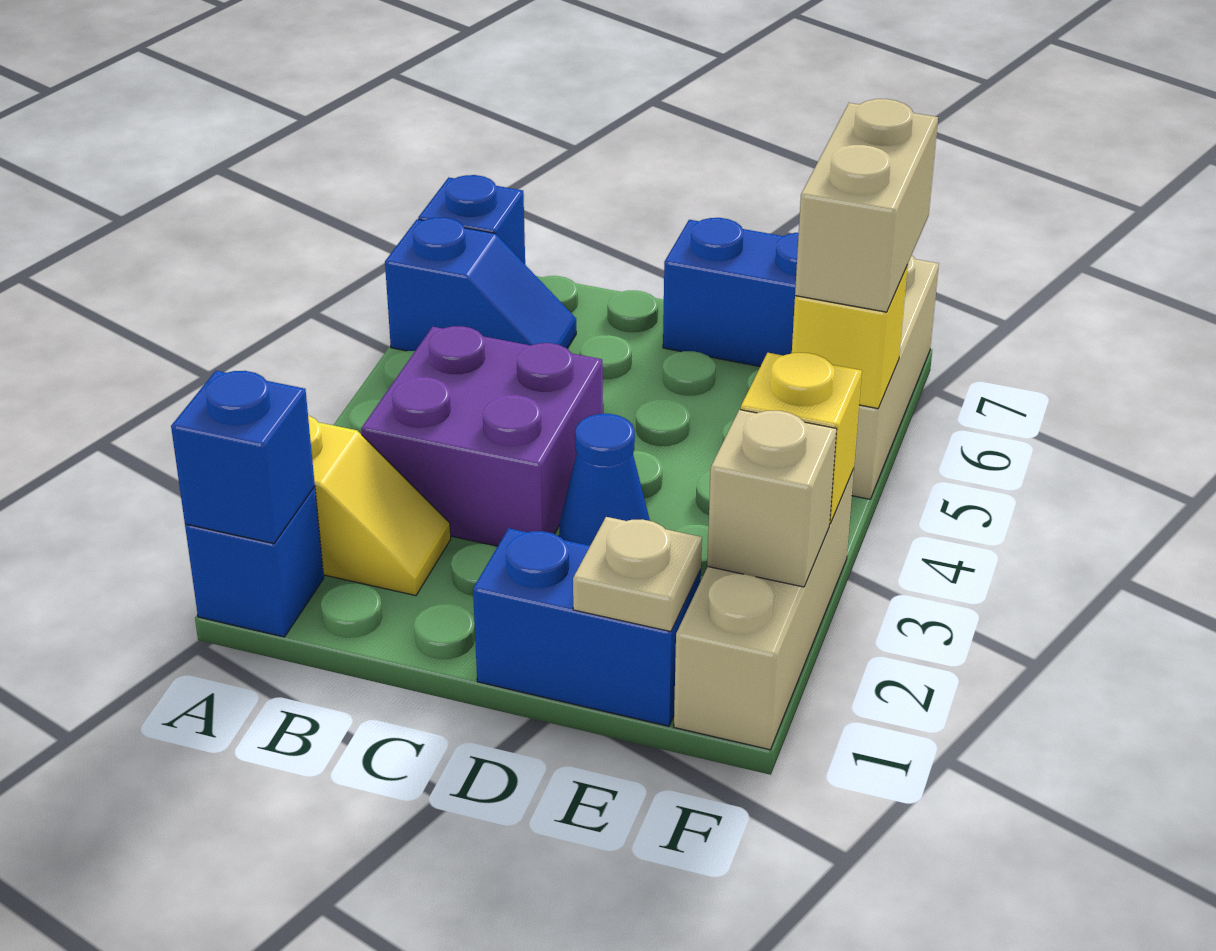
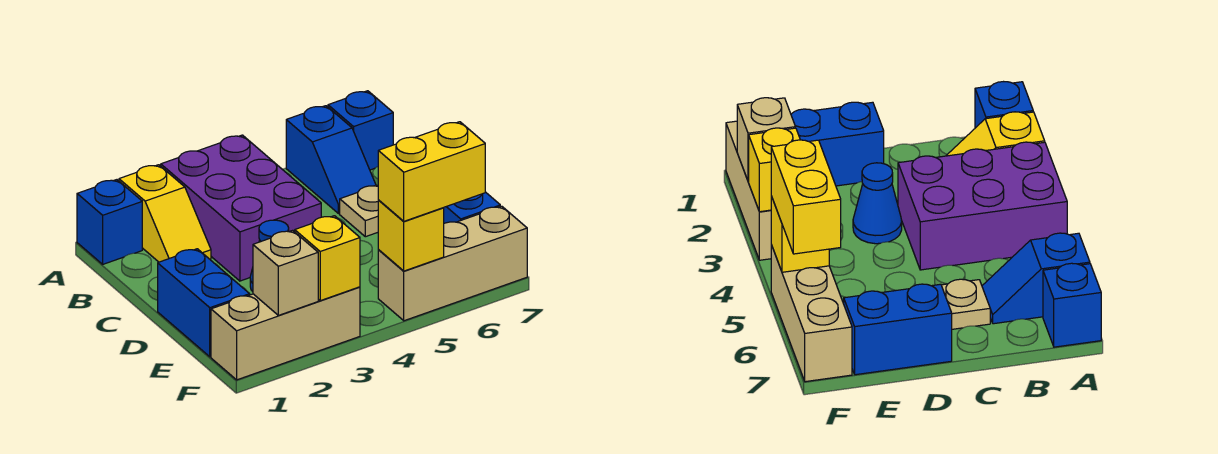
blue 1x1 brick [171,371,315,544] -> none
purple 2x2 brick [361,326,603,546] -> purple 2x3 brick [161,135,321,281]
tan 1x1 plate [573,517,702,632] -> tan 1x1 plate moved to [340,185,378,237]
tan 1x2 brick [795,99,938,312] -> yellow 1x2 brick [378,122,485,221]

